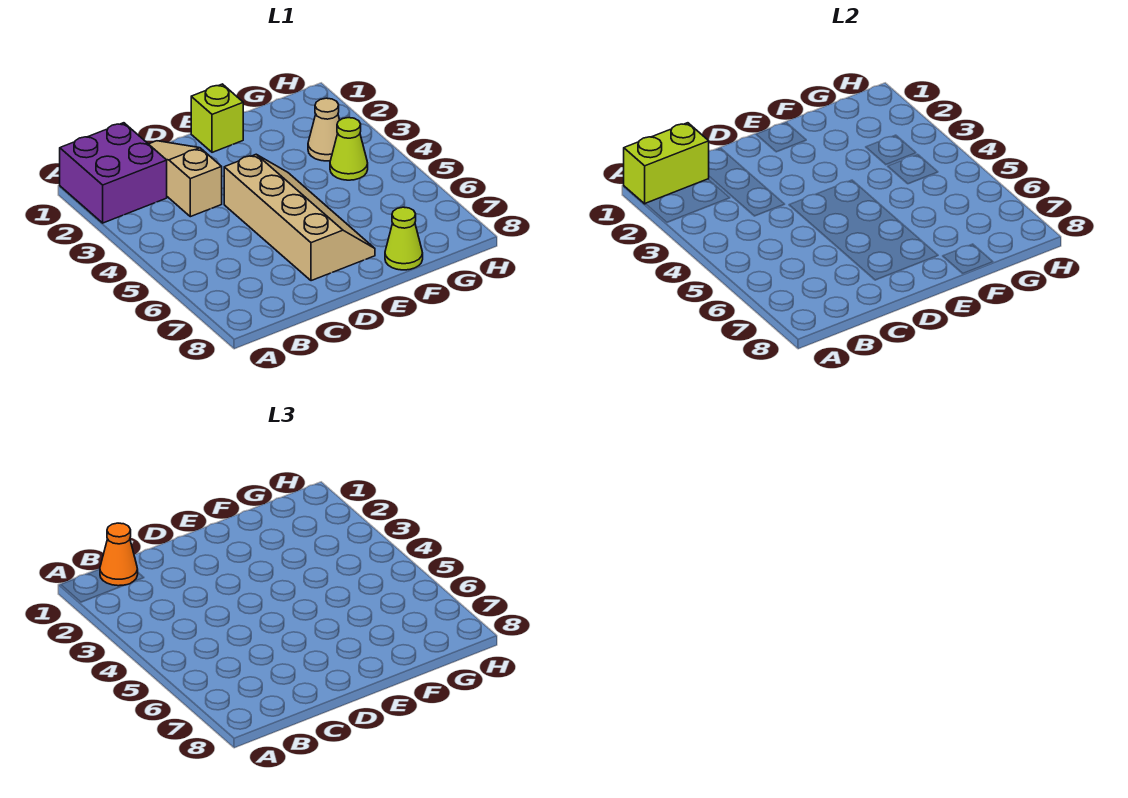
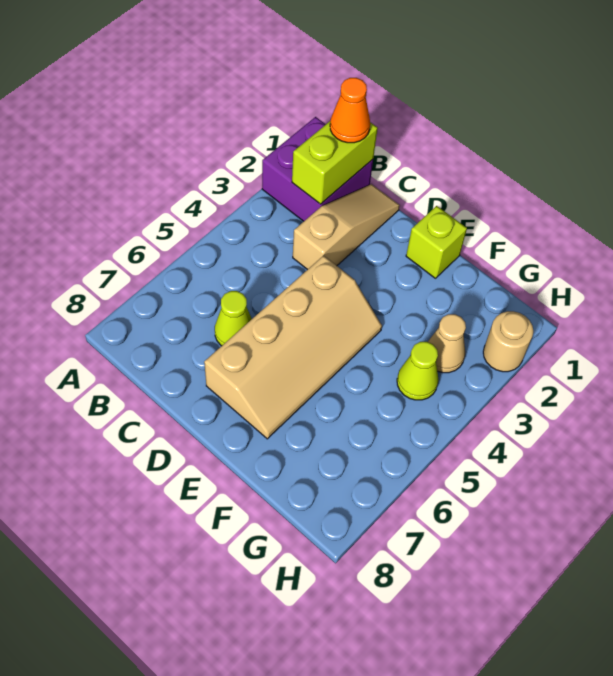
lime 1x2 brick [624,123,709,204] -> lime 1x2 brick turned to [292,122,378,204]
lime 1x1 cone [385,207,423,270] -> lime 1x1 cone moved to [215,291,252,346]
none -> tan 1x1 round brick [483,311,533,372]

